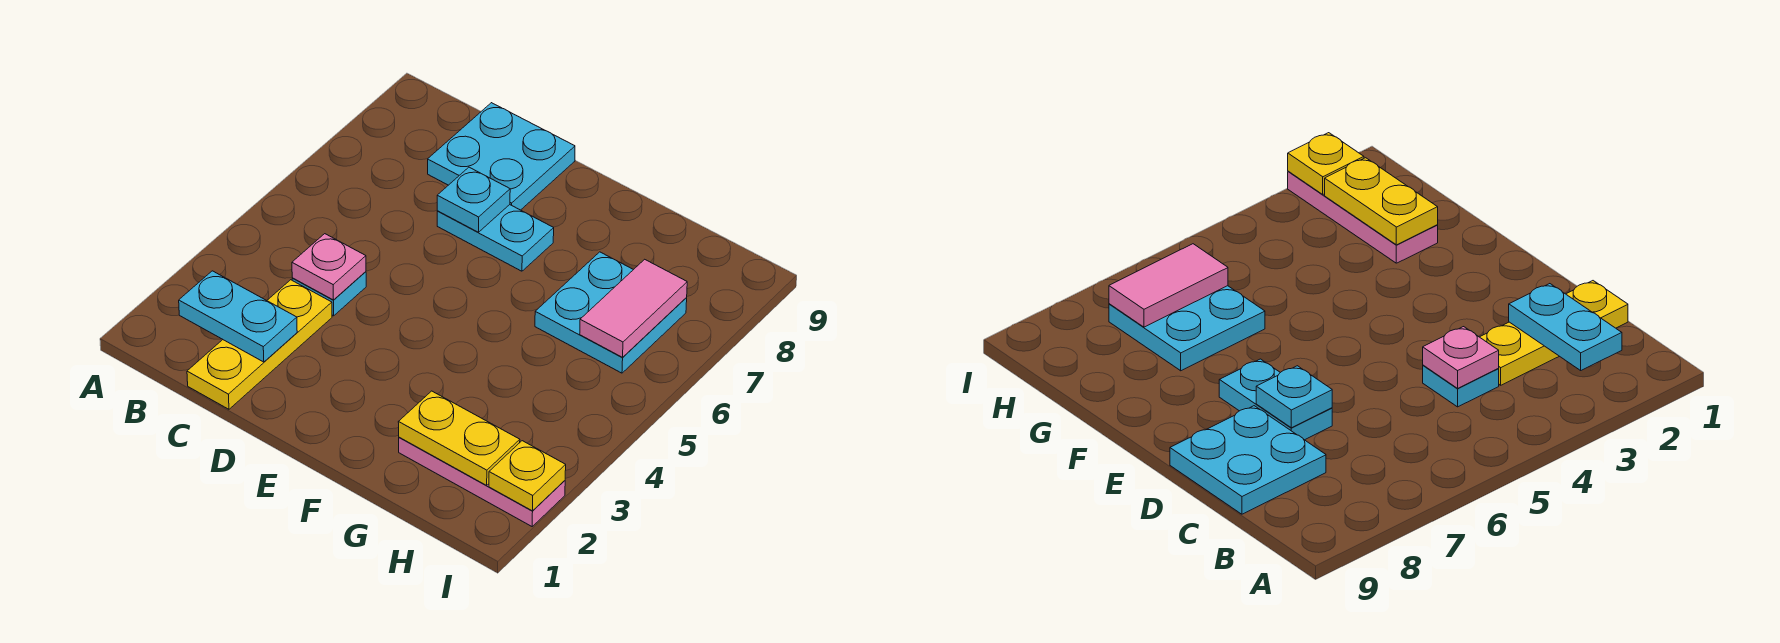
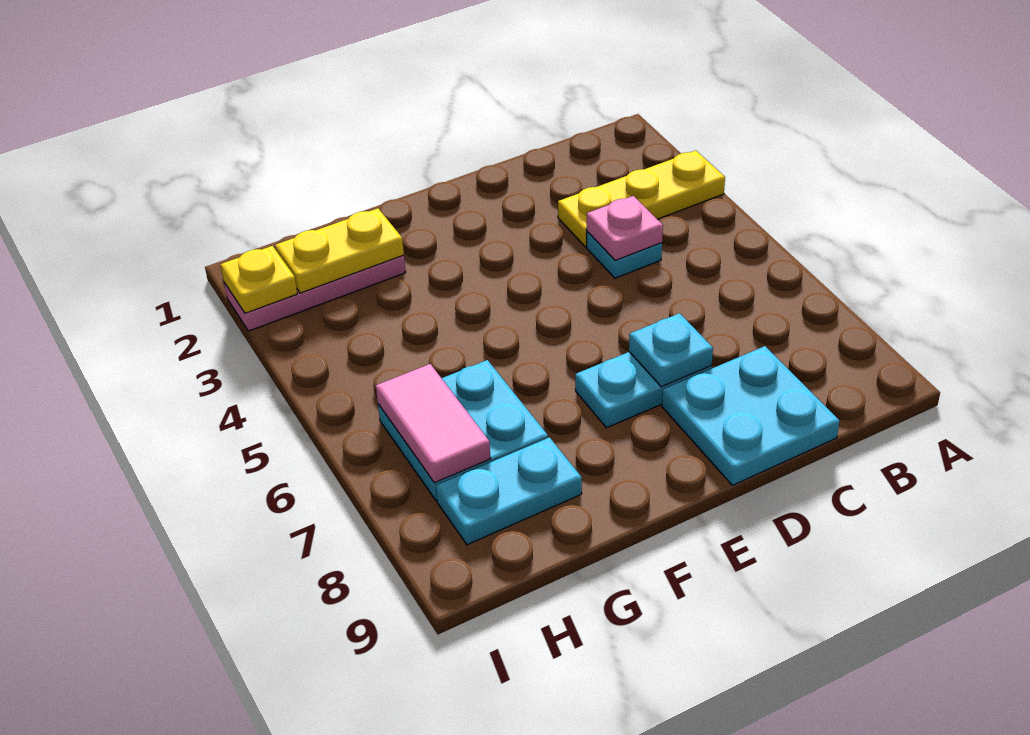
cyan 1x2 plate [179,271,297,362] -> cyan 1x2 plate moved to [436,437,582,545]
yellow 1x3 plate [187,280,332,409] -> yellow 1x3 plate turned to [558,150,725,247]

